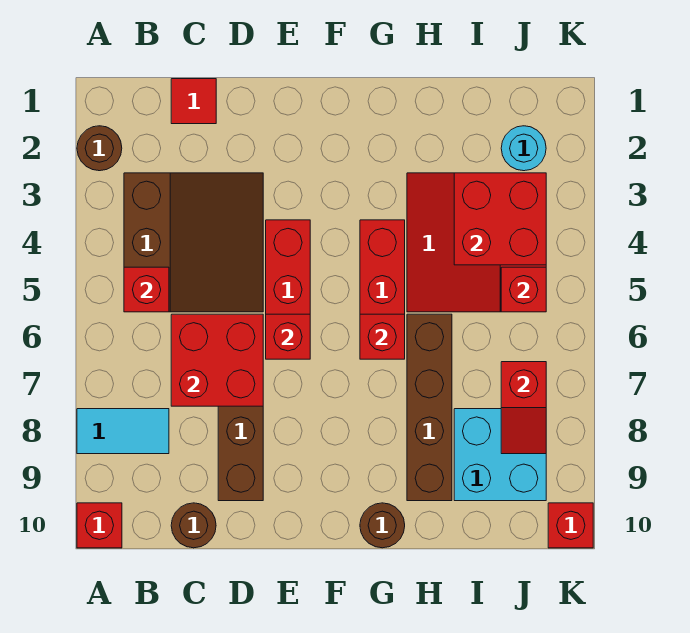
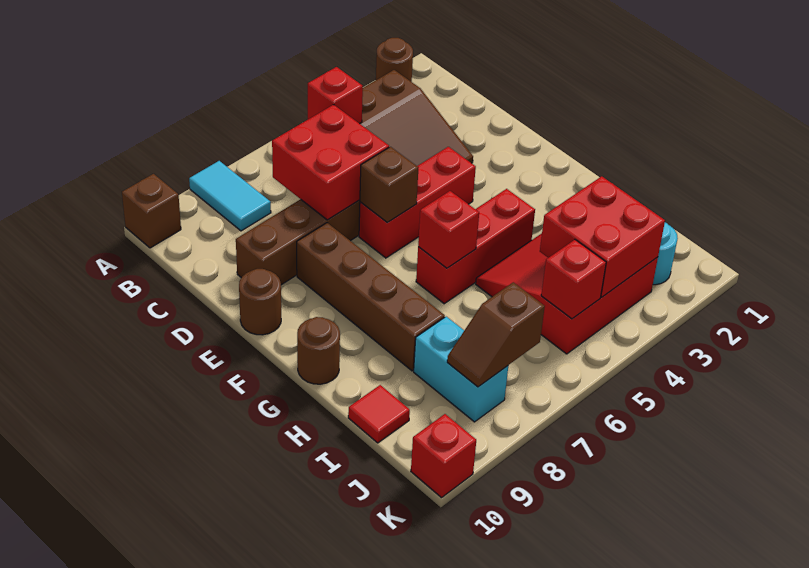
red 1x1 brick [77,503,122,548] -> brown 1x1 brick [122,174,181,248]
red 1x1 tile [171,79,216,124] -> red 1x1 tile moved to [348,385,410,443]
brown 1x1 round brick [171,503,216,548] -> brown 1x1 round brick moved to [239,269,281,335]
red 1x1 brick [266,314,310,359] -> brown 1x1 brick [360,147,418,223]
brown 1x4 brick [407,314,452,501] -> brown 1x4 brick turned to [297,223,445,371]
cyan 2x2 brick [454,409,546,501] -> cyan 1x2 brick [414,317,508,422]
red 1x2 slope [501,362,546,454] -> brown 1x2 slope [447,282,545,387]

